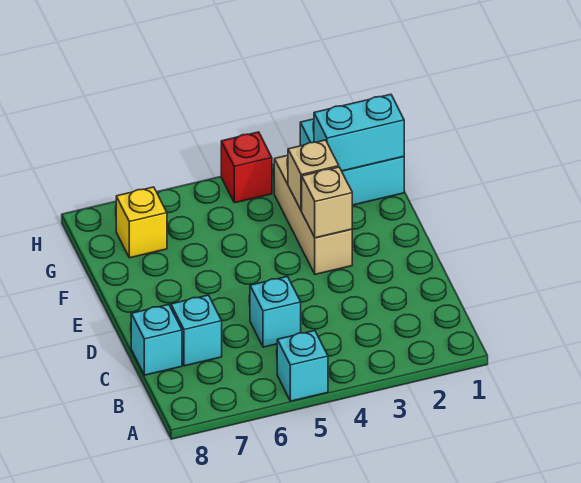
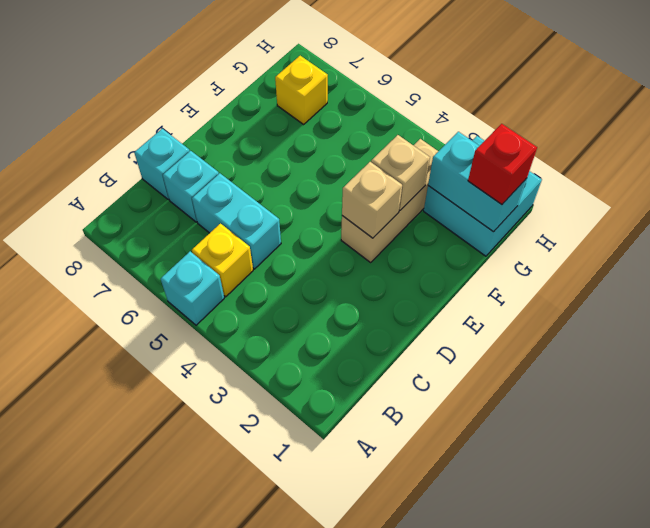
none -> yellow 1x1 brick [192,224,253,297]
cyan 1x1 brick [250,277,301,347] -> cyan 1x2 brick [192,173,281,269]
red 1x1 brick [221,132,272,203] -> red 1x1 brick moved to [468,124,537,204]

